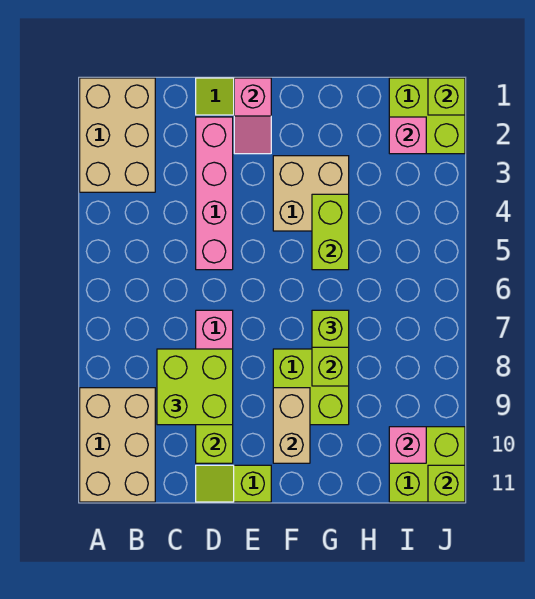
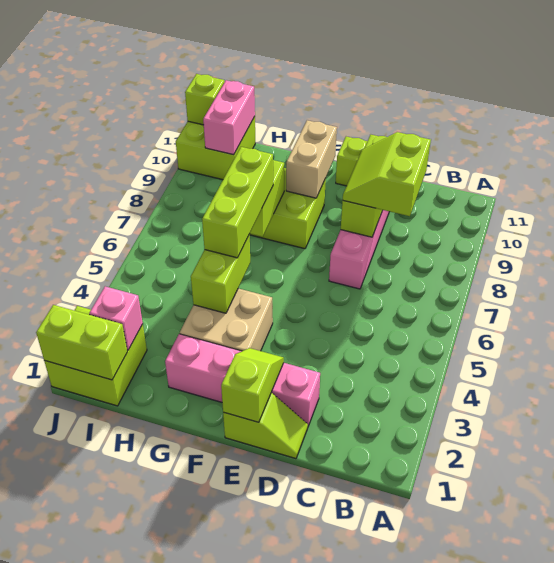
tan 2x3 brick [80,78,155,192] -> none
tan 2x3 brick [80,388,155,502] -> none
lime 2x2 brick [157,349,233,425] -> lime 2x2 slope [343,132,431,216]
pink 1x4 brick [196,117,233,270] -> pink 1x4 brick turned to [165,334,320,426]
pink 1x2 slope [234,78,271,154] -> lime 1x2 slope [221,348,284,422]
lime 1x1 brick [312,310,349,347] -> lime 1x3 brick [202,147,273,258]
pink 1x1 brick [389,427,426,463] -> pink 1x2 brick [203,80,255,155]
lime 1x1 brick [428,78,465,115] -> lime 1x2 brick [36,305,127,380]

